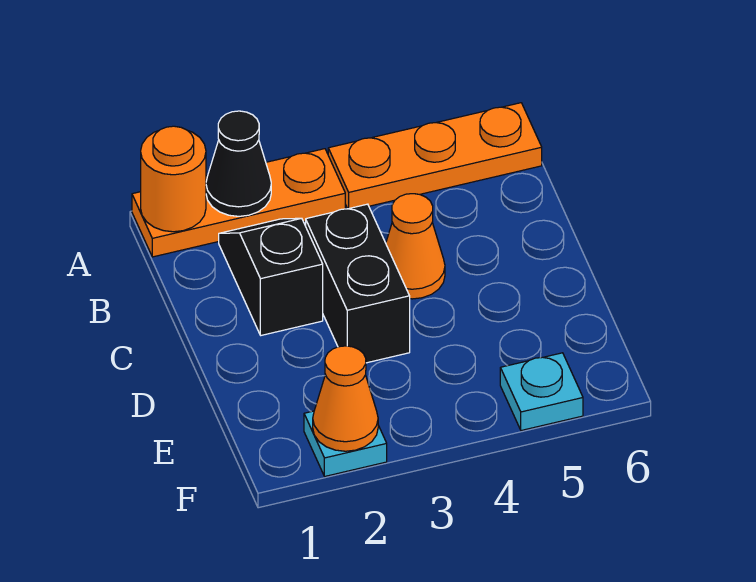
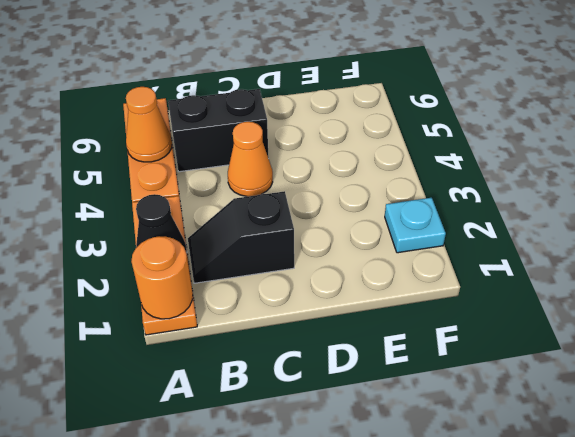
black 1x2 brick [306,204,410,363] -> black 1x2 brick moved to [168,89,269,172]
orange 1x1 cone [313,346,378,451] -> orange 1x1 cone moved to [126,87,172,162]
cyan 1x1 plate [500,353,583,430] -> none

